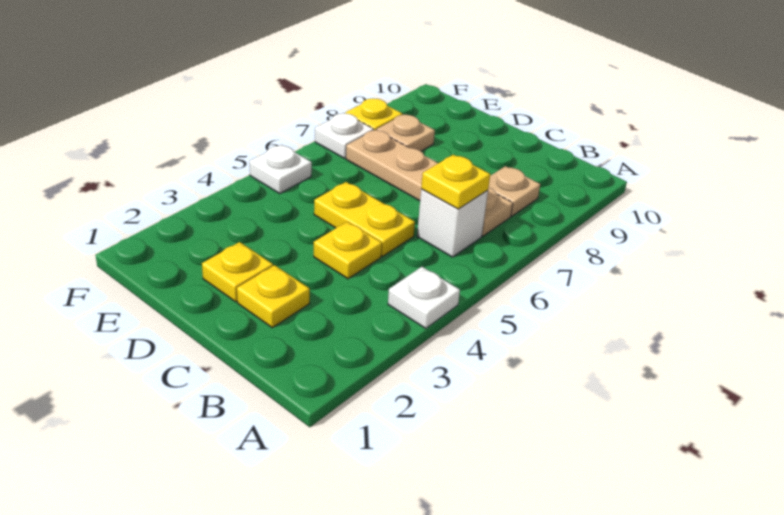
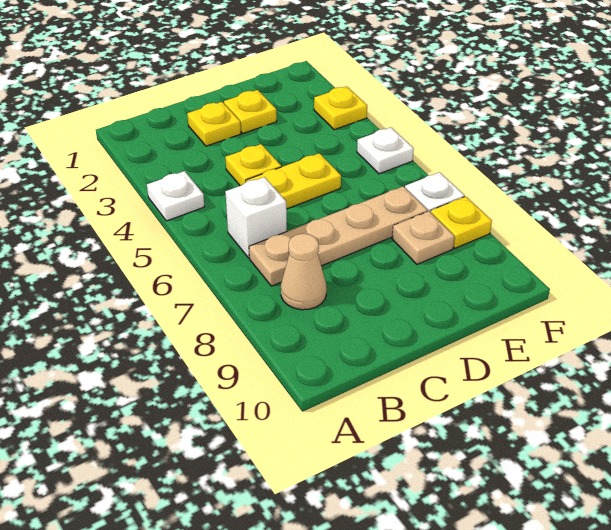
yellow 1x1 plate [421,155,490,209] -> yellow 1x1 plate moved to [314,86,367,130]
tan 1x1 plate [489,166,540,216] -> tan 1x1 cone [281,234,327,310]

